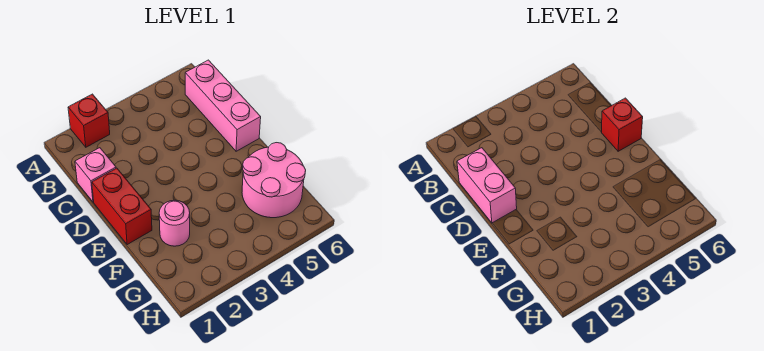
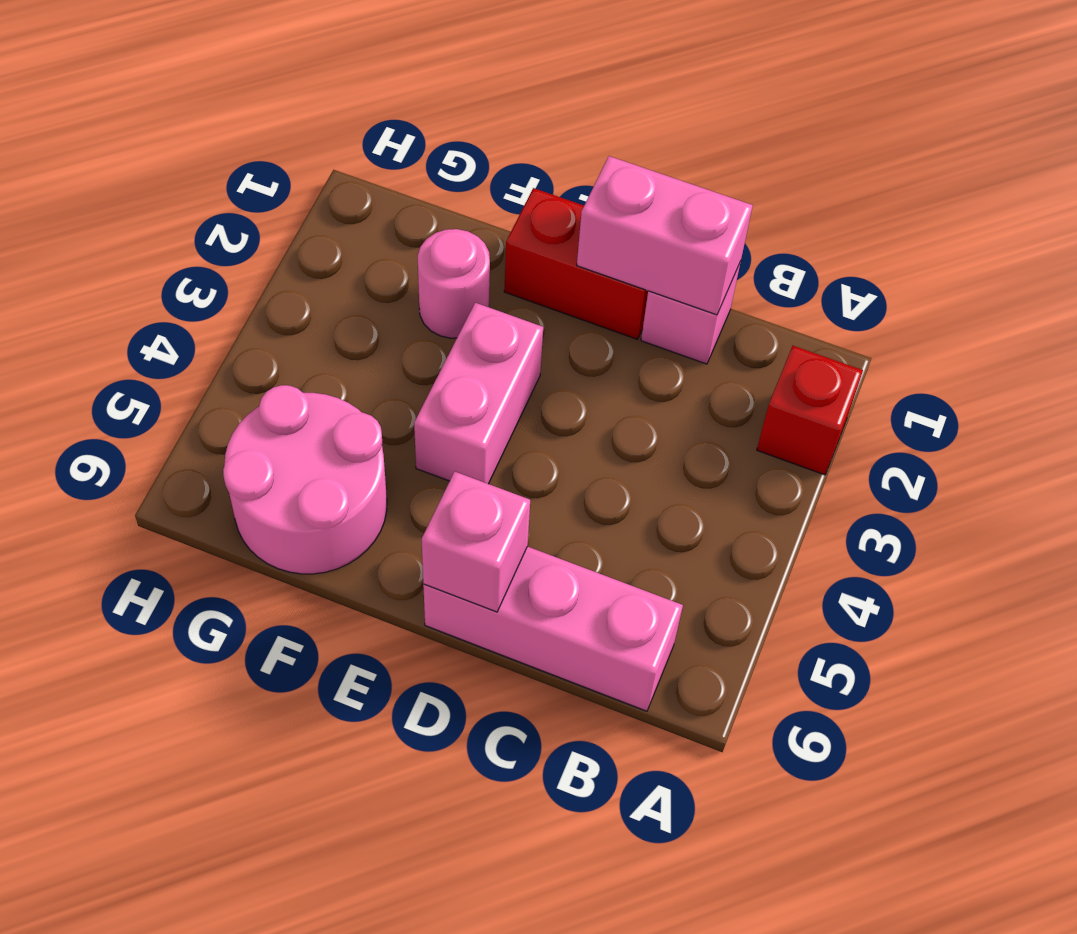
red 1x1 brick [602,98,643,151] -> pink 1x1 brick [422,472,530,612]
none -> pink 1x2 brick [414,303,543,484]

